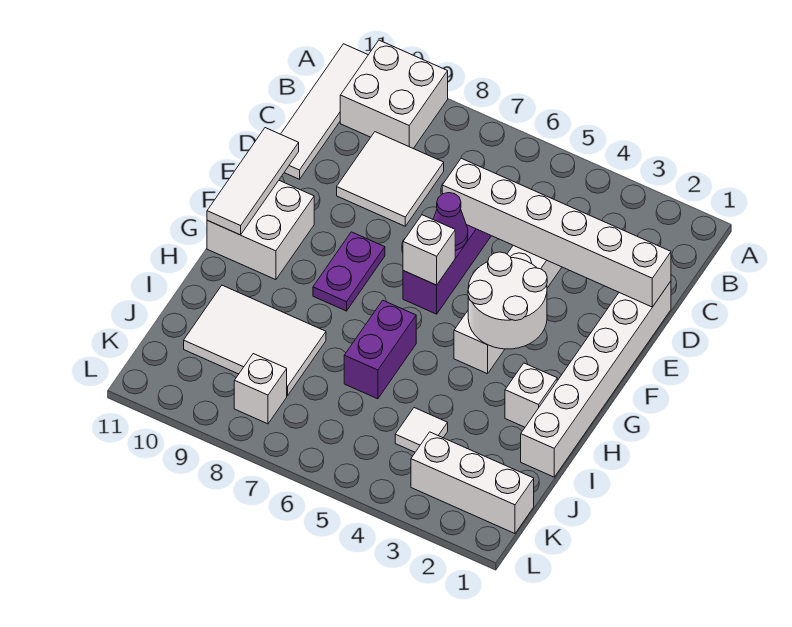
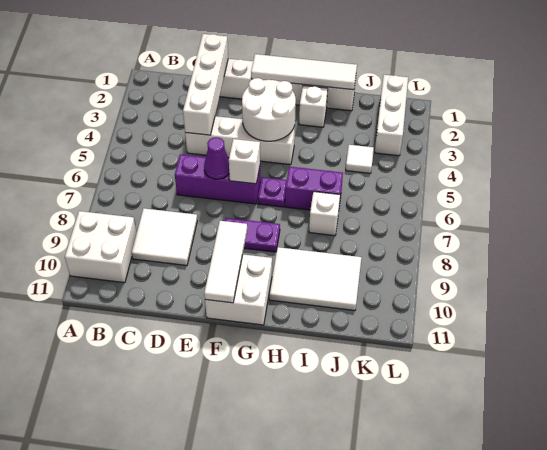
white 1x4 tile [281,44,368,179] -> white 1x4 tile moved to [251,54,357,90]
white 1x6 brick [442,158,671,307] -> white 1x4 brick [183,34,228,135]
white 1x3 tile [207,128,299,235] -> white 1x3 tile turned to [204,221,247,303]
none -> purple 1x1 plate [258,177,287,207]
white 2x3 tile [184,285,326,396] -> white 2x3 tile turned to [269,247,361,311]
white 1x1 brick [234,354,287,424] -> white 1x1 brick moved to [309,192,340,236]

